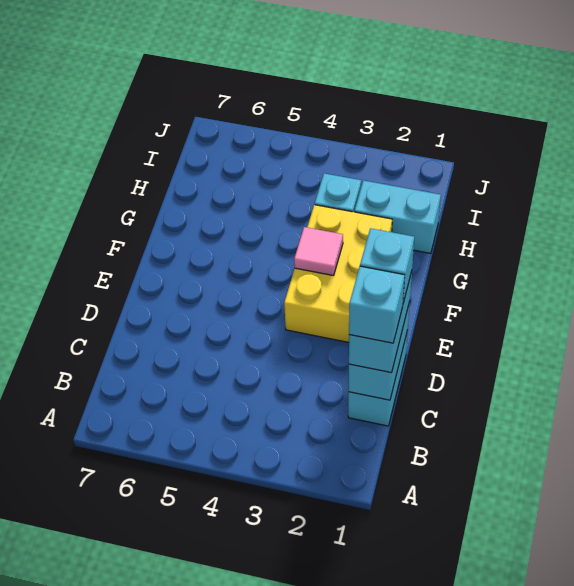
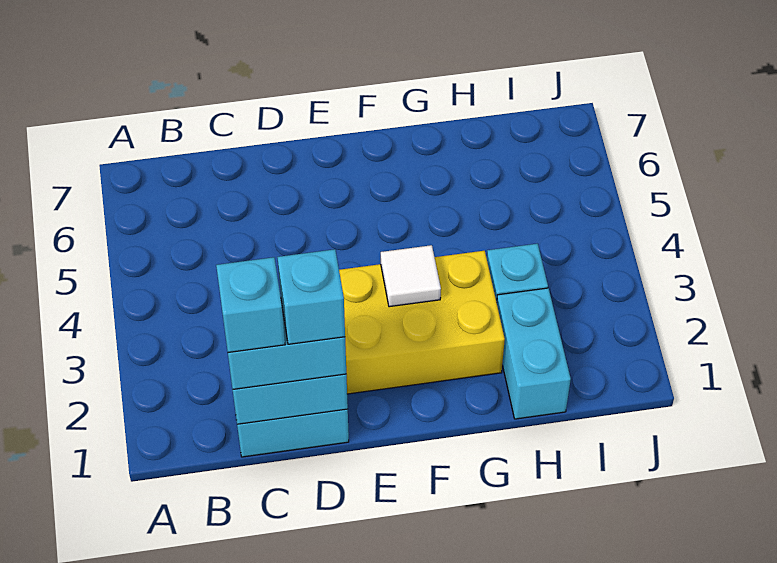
pink 1x1 tile [294,227,343,276] -> white 1x1 tile [381,245,441,307]

